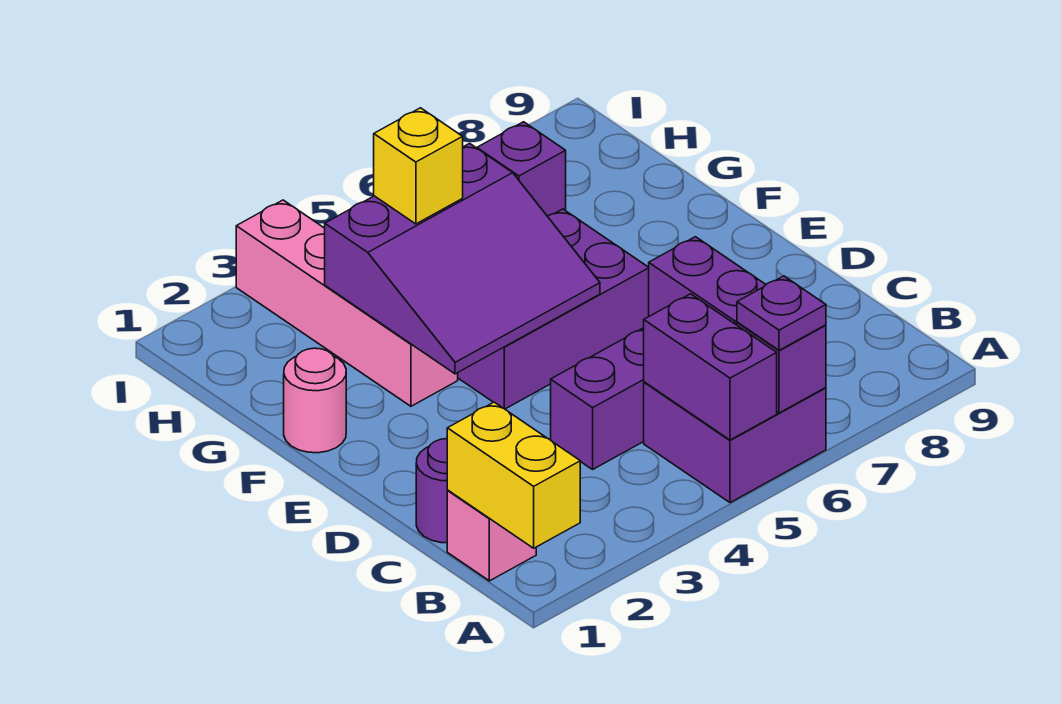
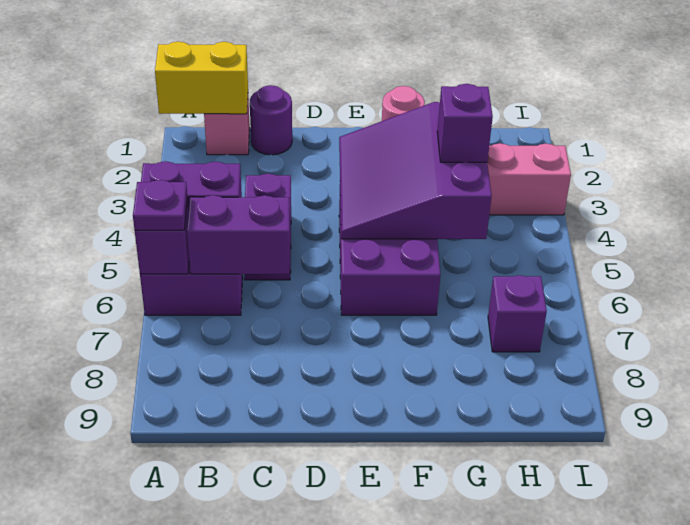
yellow 1x1 brick [374,108,463,224] -> purple 1x1 brick [437,84,493,162]

